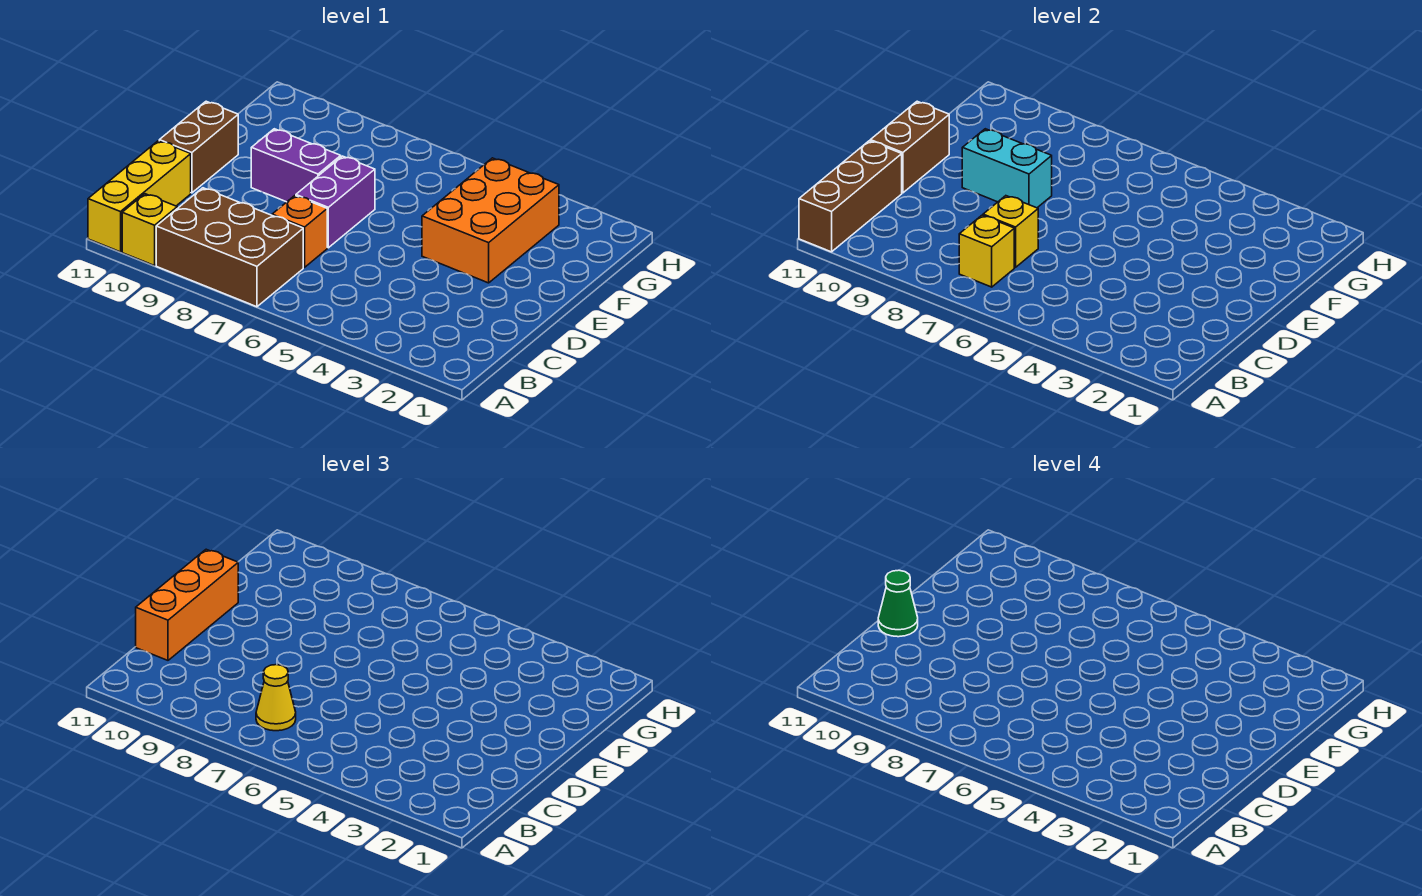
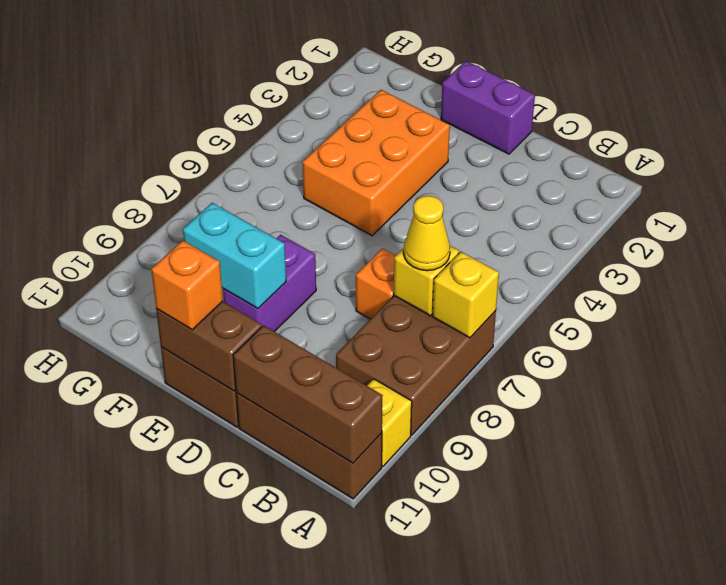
yellow 1x3 brick [88,141,191,252] -> brown 1x3 brick [236,393,382,499]
yellow 1x1 brick [983,196,1038,267] -> yellow 1x1 brick moved to [432,252,499,338]
orange 1x3 brick [136,549,238,660] -> orange 1x1 brick [151,240,223,330]
purple 1x2 brick [296,156,375,248] -> purple 1x2 brick moved to [441,61,535,154]
green 1x1 cone [878,570,918,637] -> none
orange 2x3 brick [422,158,559,283] -> orange 2x3 brick turned to [303,90,450,236]
cyan 1x2 brick [962,129,1052,208] -> cyan 1x2 brick turned to [183,203,286,309]

